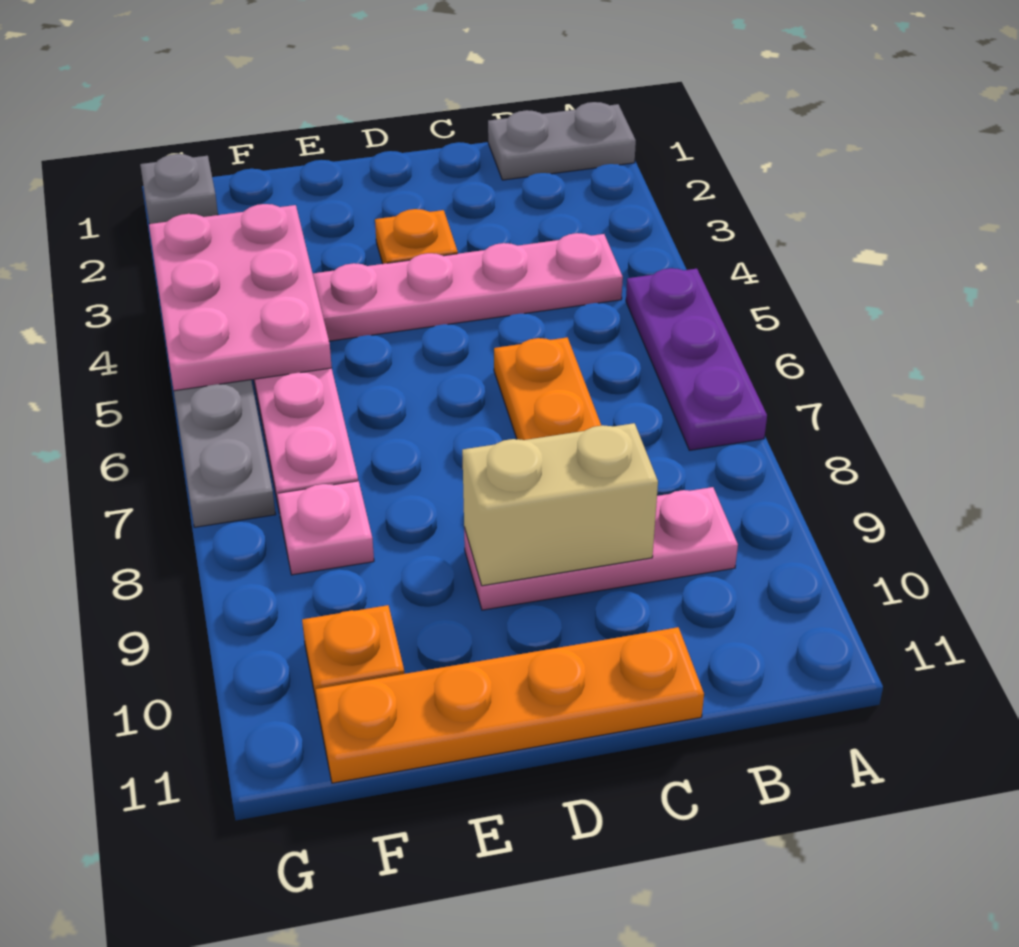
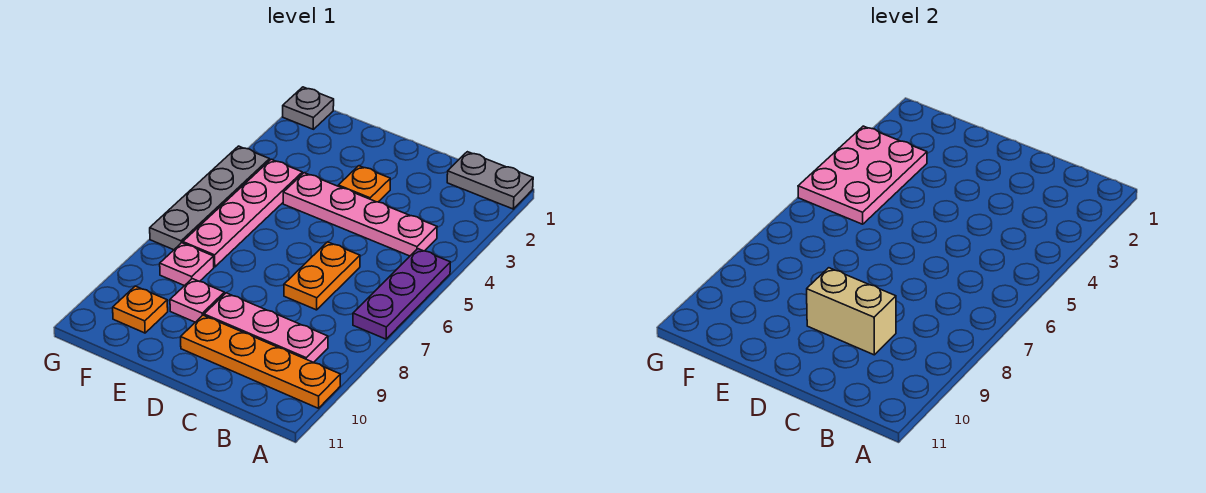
orange 1x4 plate [316,627,704,783] -> orange 1x4 plate moved to [181,315,340,408]
none -> pink 1x1 plate [170,279,224,322]

